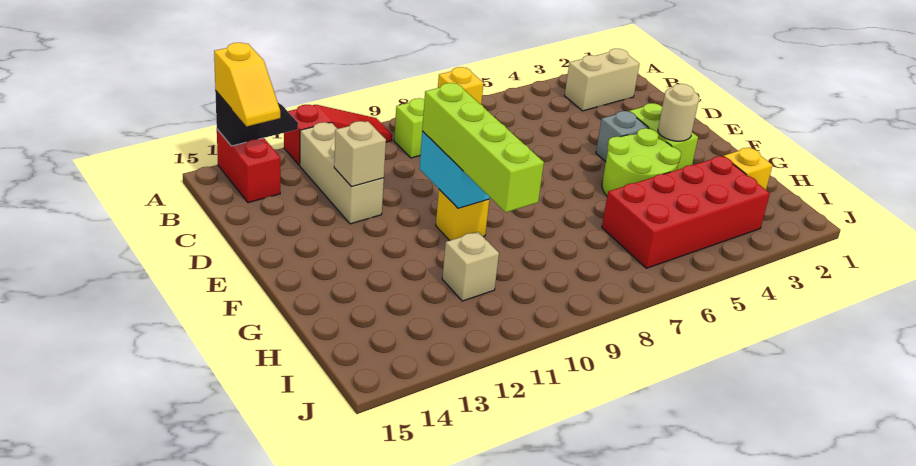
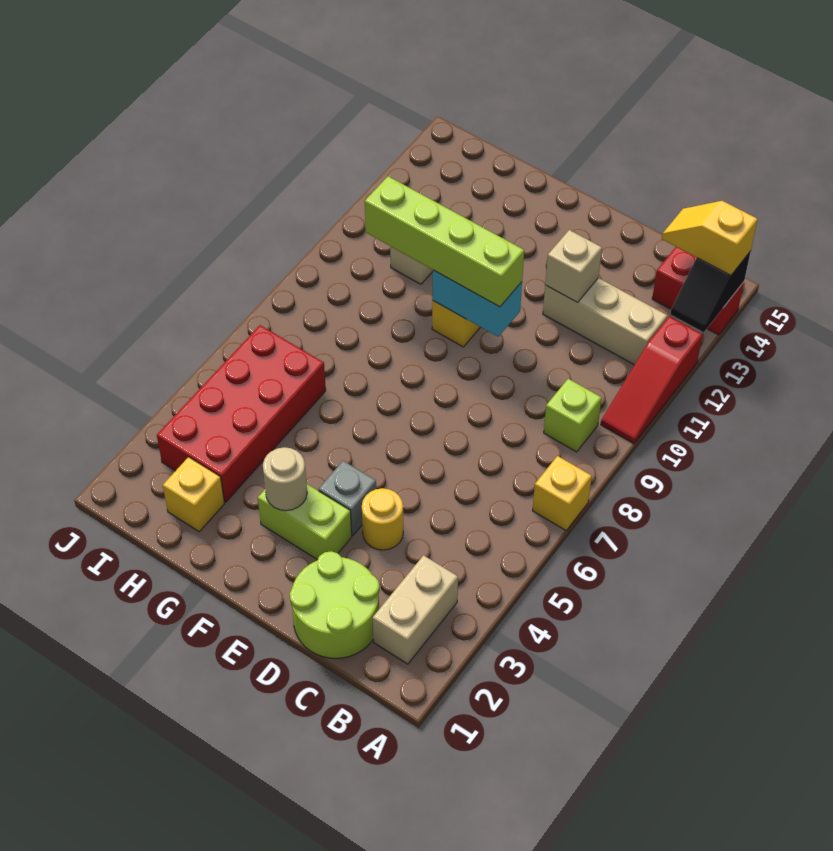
none -> yellow 1x1 round brick [362,488,403,550]
lime 2x2 round brick [602,128,681,196] -> lime 2x2 round brick moved to [290,551,380,658]

